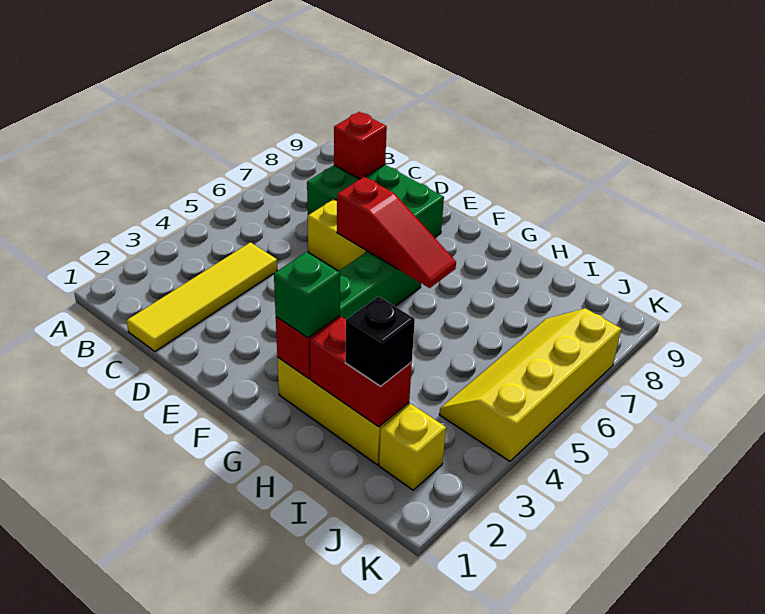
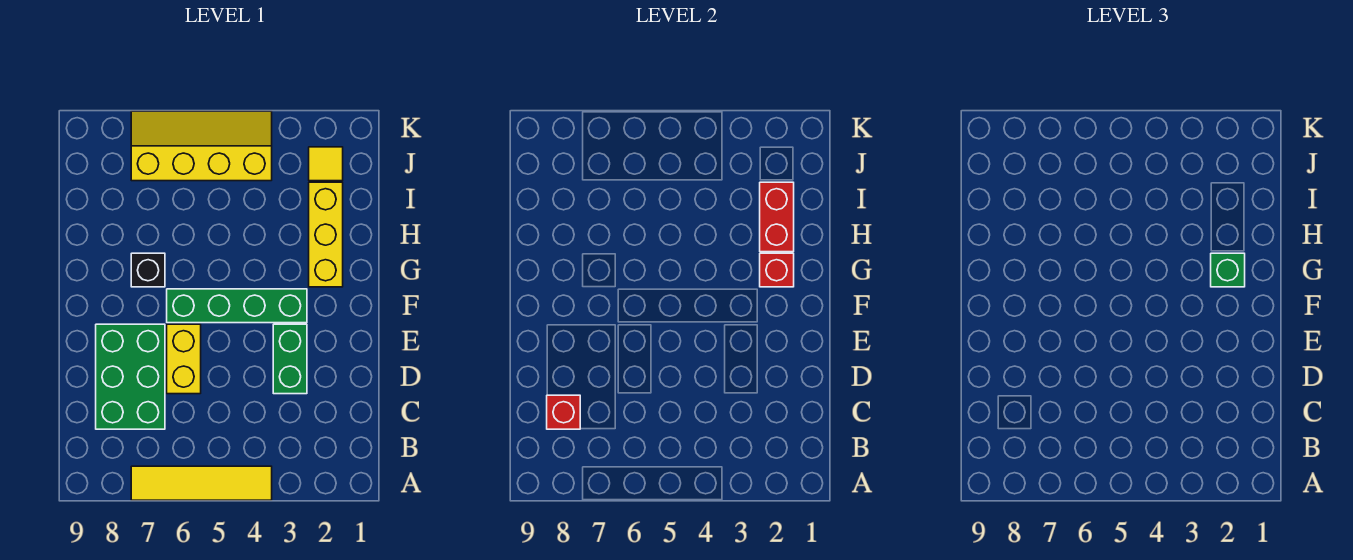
yellow 1x4 tile [127,242,277,351] -> yellow 1x4 tile moved to [131,466,272,500]
none -> green 1x2 brick [273,324,307,394]
red 1x3 slope [337,177,456,288] -> none
black 1x1 brick [345,296,415,386] -> black 1x1 brick moved to [131,253,165,287]
yellow 1x1 brick [379,404,446,490] -> yellow 1x1 tile [309,147,343,181]
yellow 2x4 slope [439,308,621,461] -> yellow 2x4 slope turned to [131,111,272,181]

